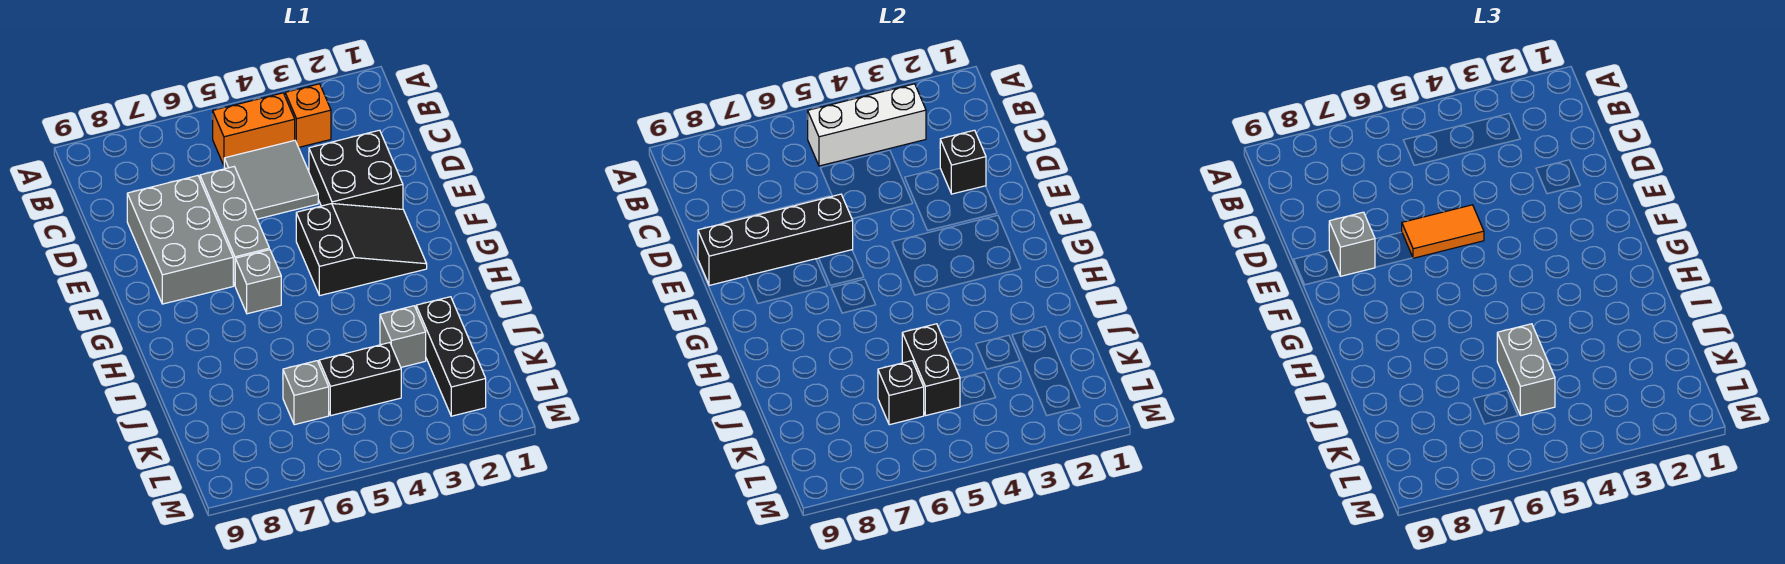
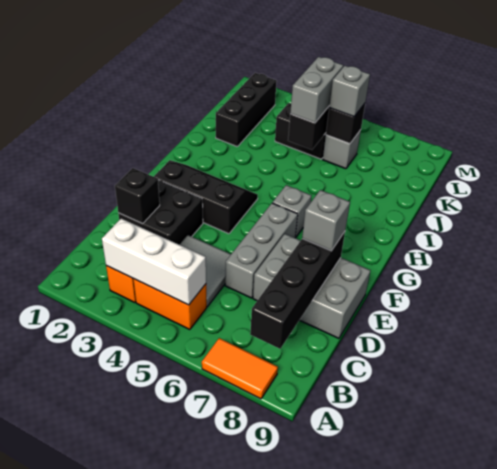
grey 2x3 brick [127,176,233,304] -> grey 2x3 brick turned to [253,234,371,338]
orange 1x2 tile [1402,205,1484,258] -> orange 1x2 tile moved to [202,338,278,399]
black 1x4 brick [698,194,853,285] -> black 1x4 brick turned to [250,232,345,349]
black 2x3 slope [296,204,427,296] -> black 2x3 slope turned to [154,160,258,234]
grey 1x1 brick [380,306,426,367] -> grey 1x1 brick moved to [329,66,370,117]

